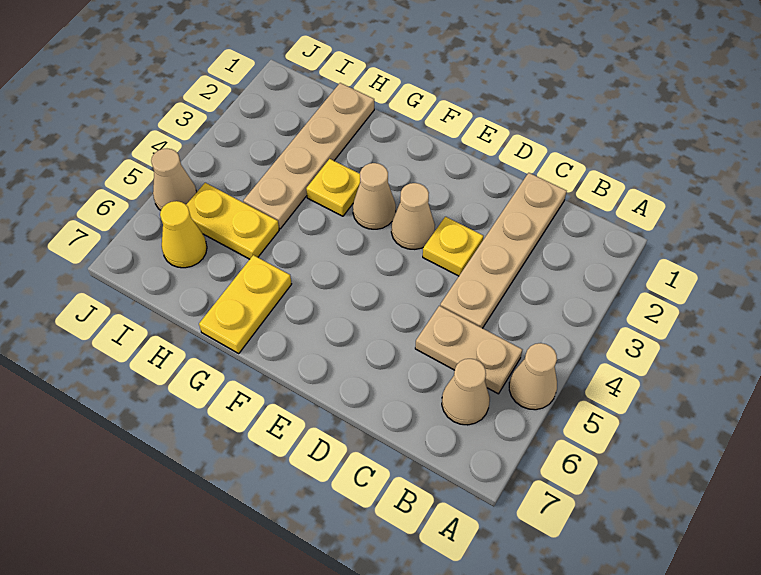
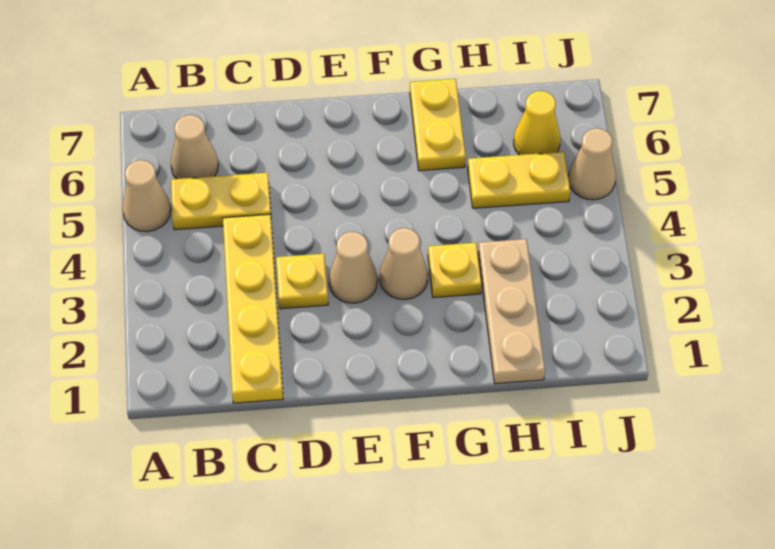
tan 1x2 plate [415,306,522,394] -> yellow 1x2 plate [171,173,271,230]
tan 1x4 plate [440,173,567,328] -> yellow 1x4 plate [223,214,283,403]
tan 1x4 plate [243,83,374,229] -> tan 1x3 plate [478,239,545,384]

